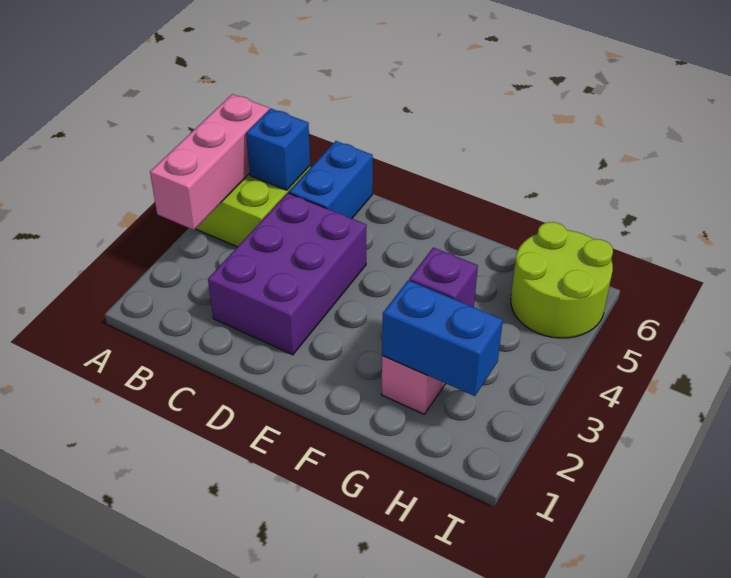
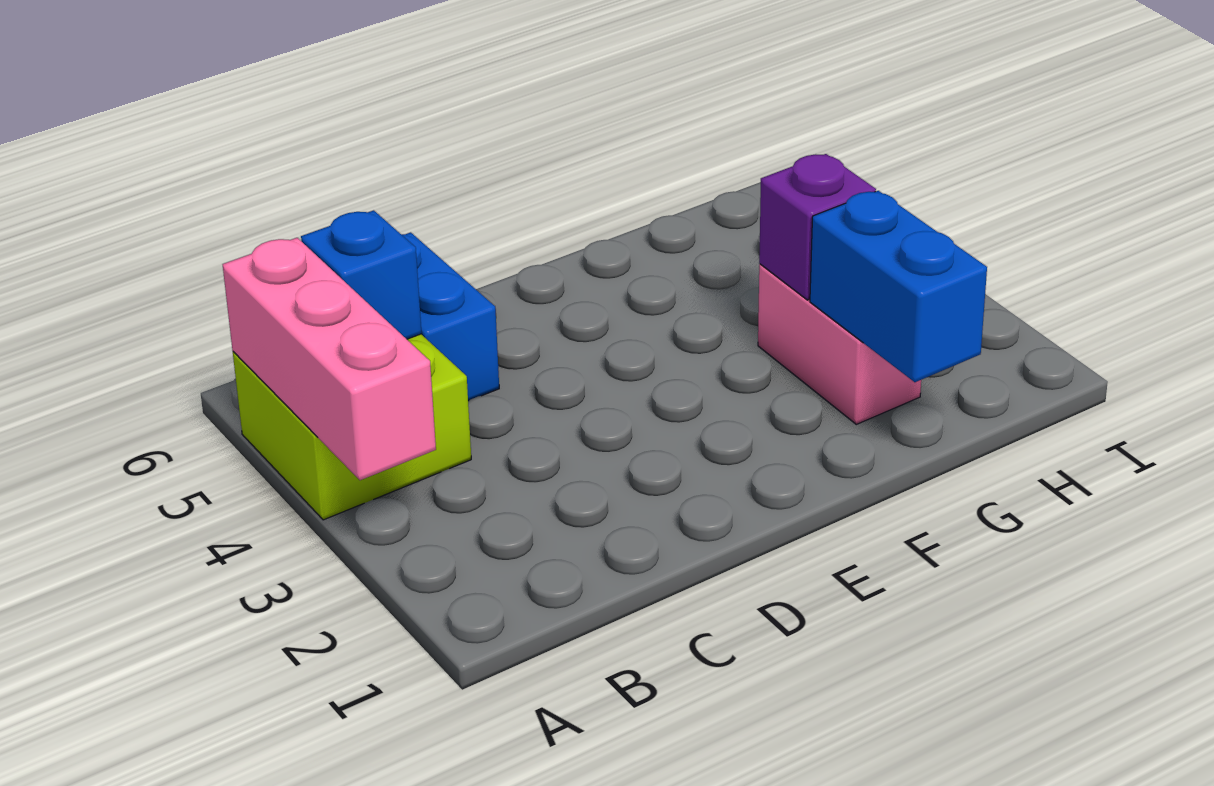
purple 2x3 brick [208,193,367,355] -> none
blue 1x2 brick [382,280,503,396] -> blue 1x2 brick turned to [810,191,987,382]
lime 2x2 round brick [511,222,613,338] -> none

